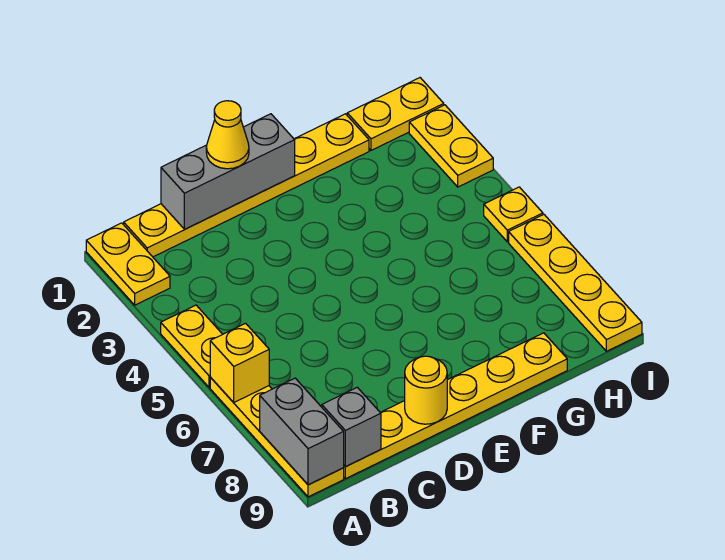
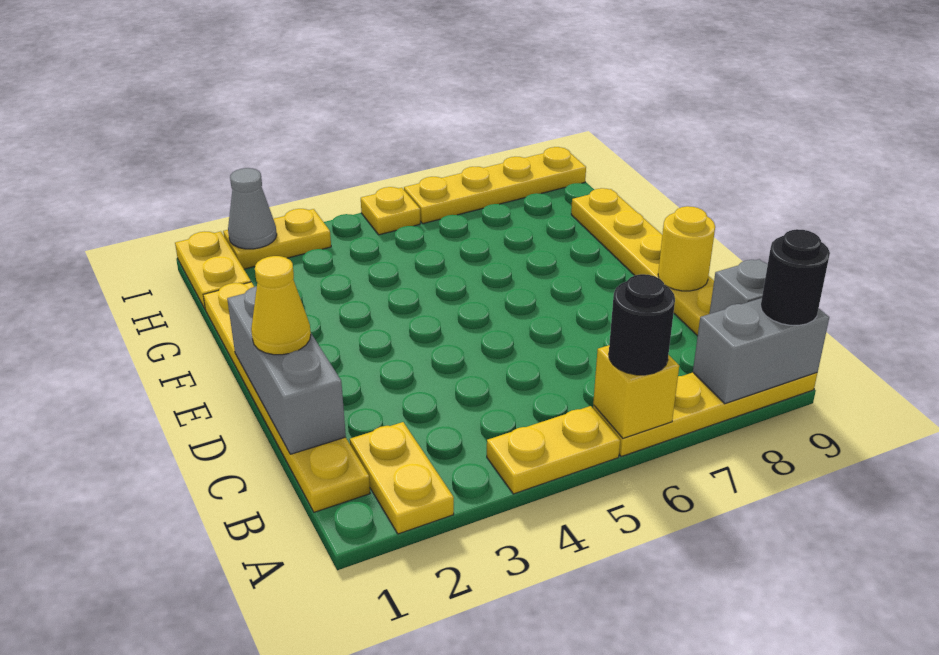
yellow 1x2 plate [86,223,170,305] -> yellow 1x2 plate turned to [350,422,454,534]
none -> black 1x1 round brick [609,274,675,375]
none -> black 1x1 round brick [761,229,830,325]
none -> grey 1x1 cone [228,168,277,249]

